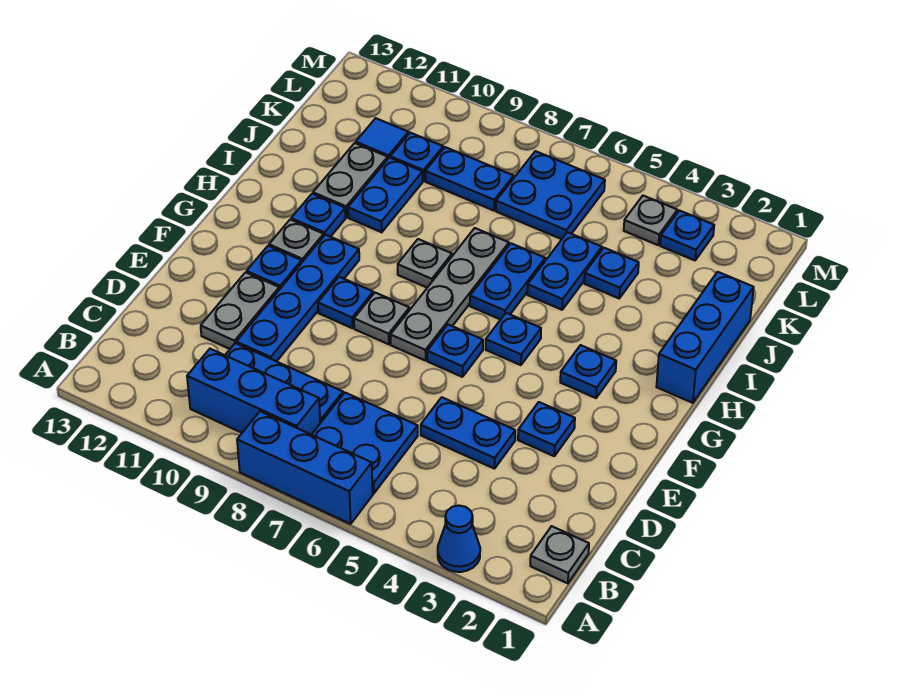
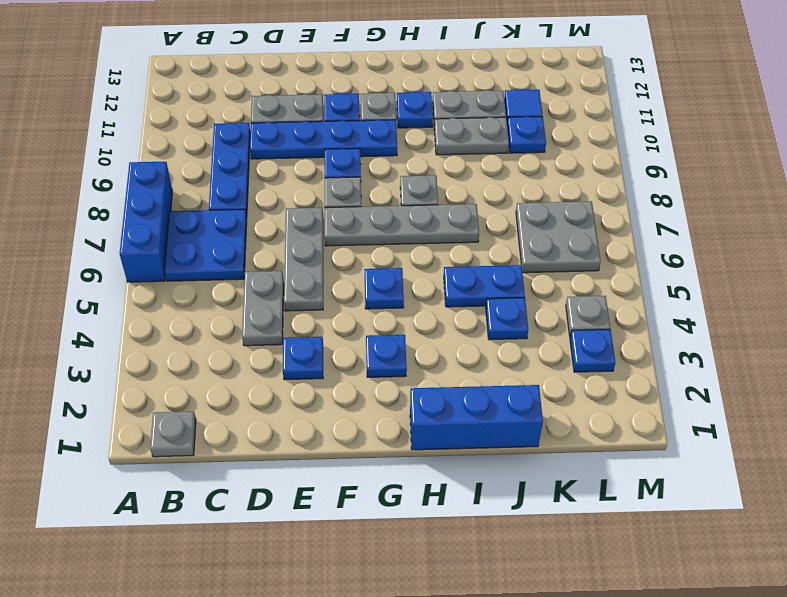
blue 1x1 cone [438,506,480,572] -> none
blue 1x3 brick [187,349,320,435] -> none
blue 1x2 plate [421,397,515,469] -> grey 1x2 plate [242,271,284,346]
none -> grey 1x3 plate [284,208,323,311]
blue 1x1 plate [427,325,483,377] -> none
blue 1x2 plate [470,243,545,320] -> none
blue 1x2 plate [348,158,423,232] -> grey 1x2 plate [434,117,509,155]
blue 2x2 plate [496,151,605,239] -> grey 2x2 plate [516,201,601,273]
blue 1x2 plate [425,147,514,211] -> none

